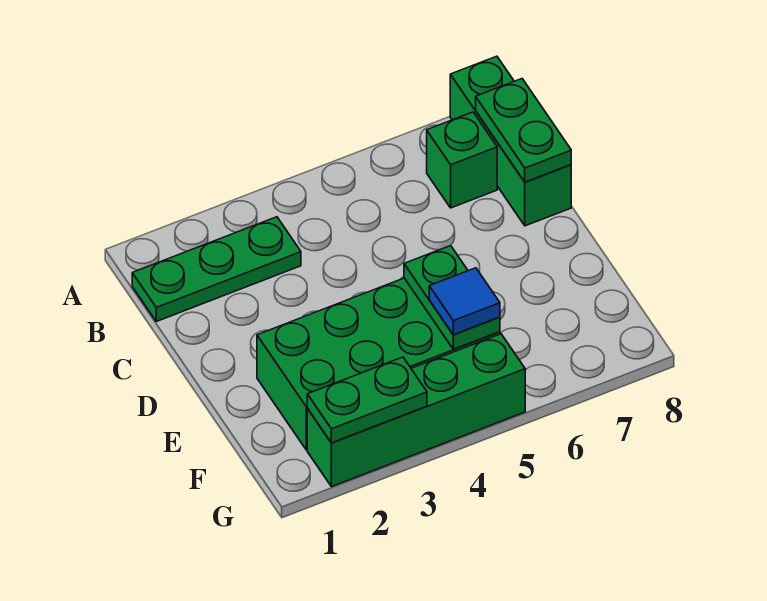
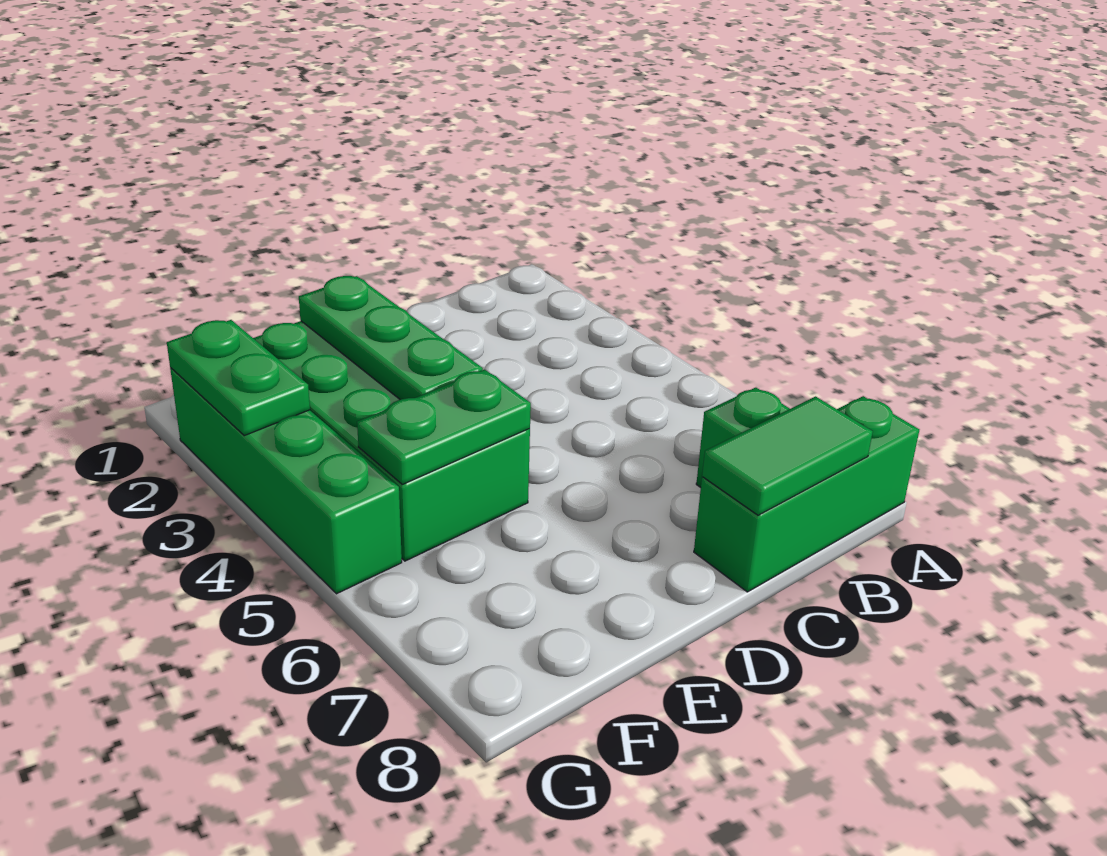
green 1x3 plate [132,217,301,321] -> green 1x3 plate moved to [299,276,483,399]
green 1x2 plate [476,79,571,182] -> green 1x2 tile [702,396,873,515]
blue 1x1 tile [429,268,500,335] -> none

